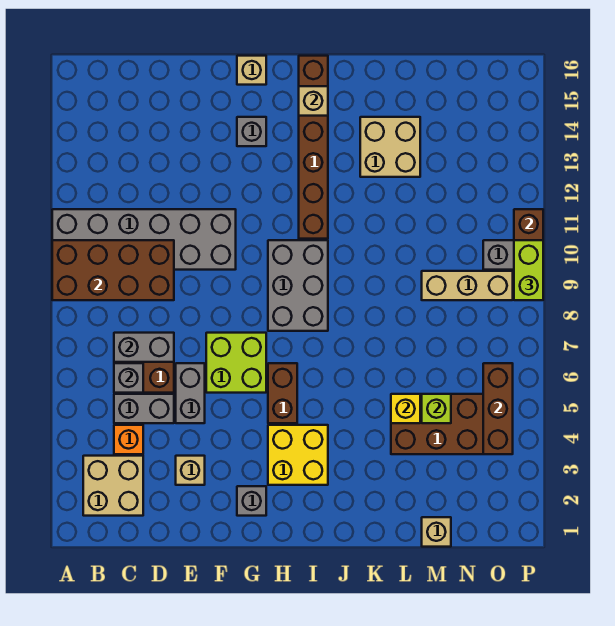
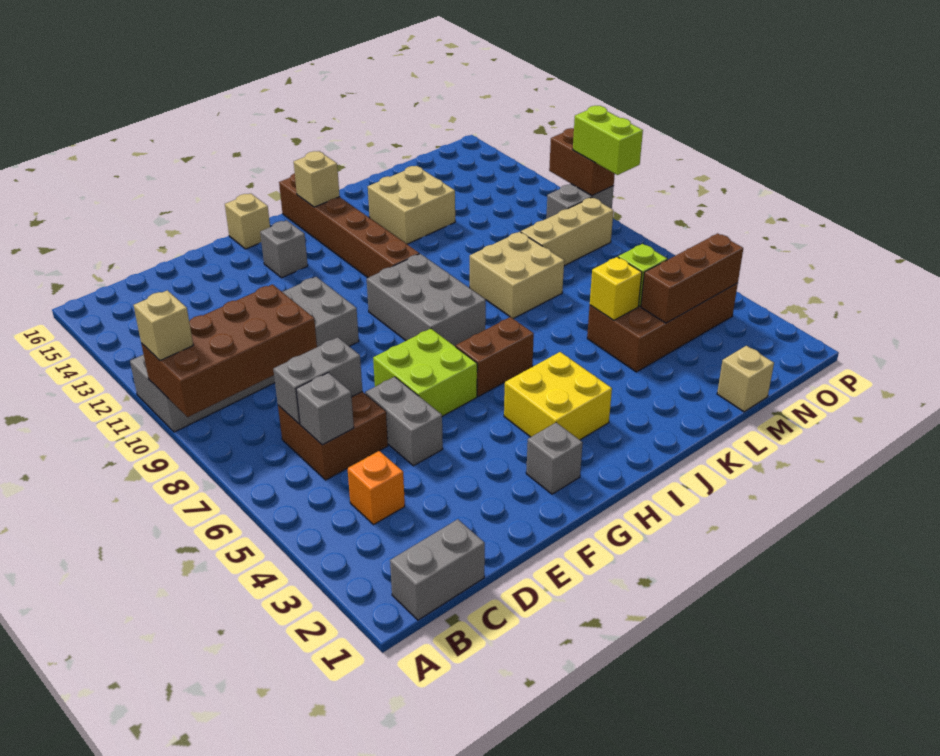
tan 2x2 brick [83,456,143,516] -> tan 2x2 brick moved to [470,232,564,319]
grey 1x2 brick [114,394,174,423] -> grey 1x2 brick moved to [390,519,485,620]
tan 1x1 brick [176,456,205,485] -> tan 1x1 brick moved to [134,290,193,361]
brown 1x2 brick [268,363,297,423] -> brown 1x2 brick turned to [456,317,534,396]
brown 1x3 brick [483,363,513,454] -> brown 1x3 brick turned to [641,233,743,323]

